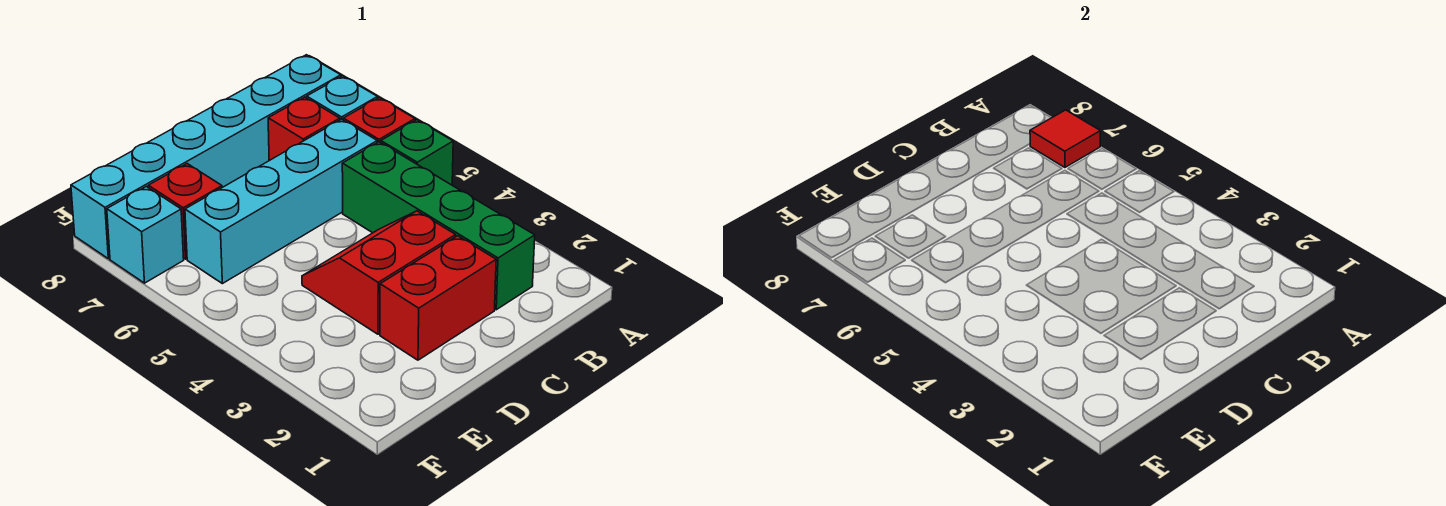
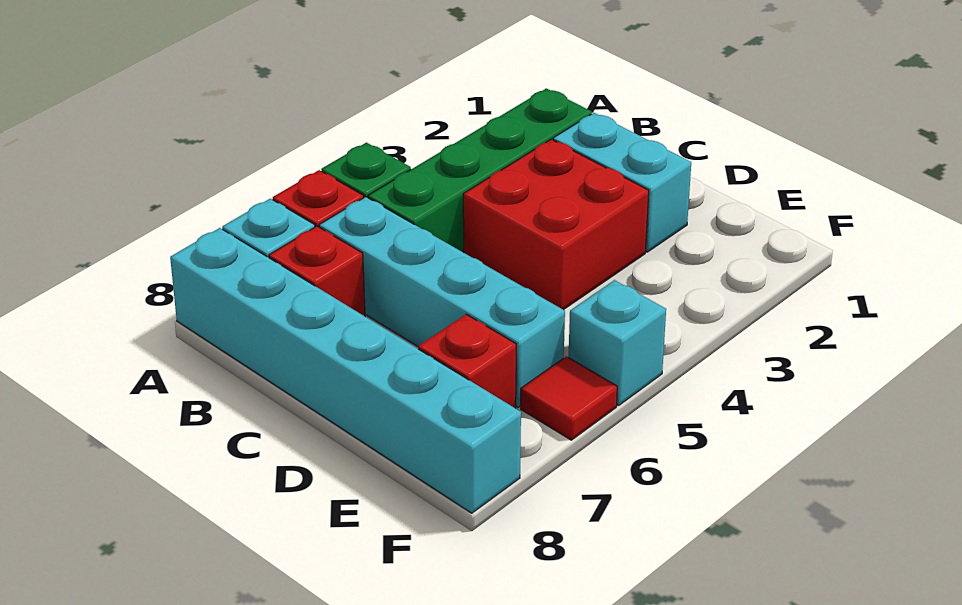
red 1x1 tile [1030,110,1100,167] -> red 1x1 tile moved to [521,356,617,440]
red 1x2 brick [380,236,496,360] -> cyan 1x2 brick [553,113,691,252]
red 2x2 slope [302,211,456,334] -> red 2x2 brick [463,139,649,310]
cyan 1x1 brick [107,186,184,283] -> cyan 1x1 brick moved to [568,280,666,405]

